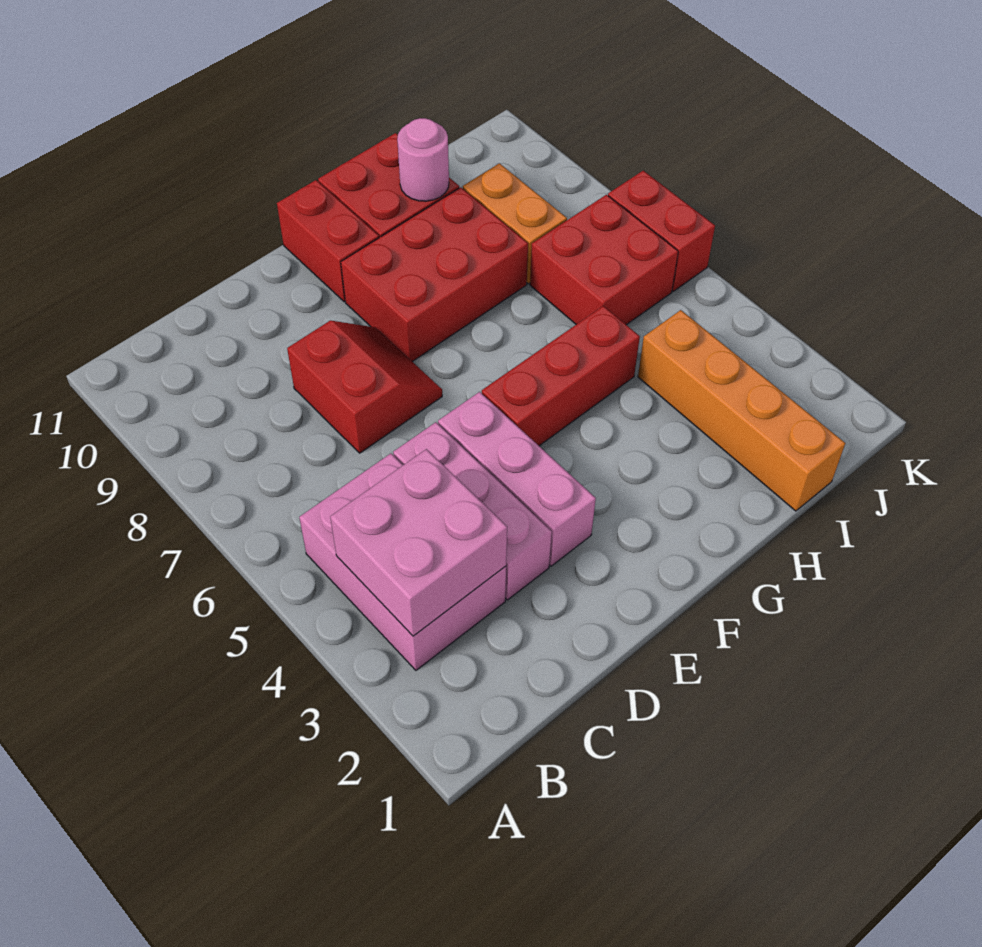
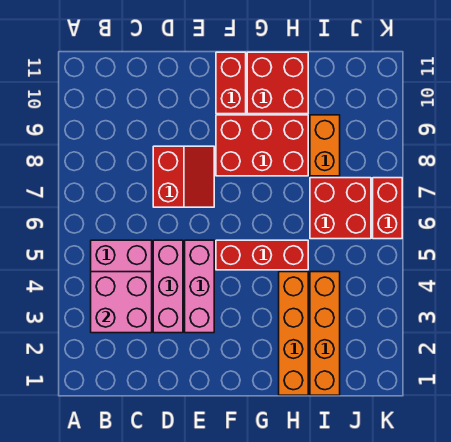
none -> orange 1x4 brick [279,272,308,395]
pink 1x1 round brick [397,118,449,201] -> none

